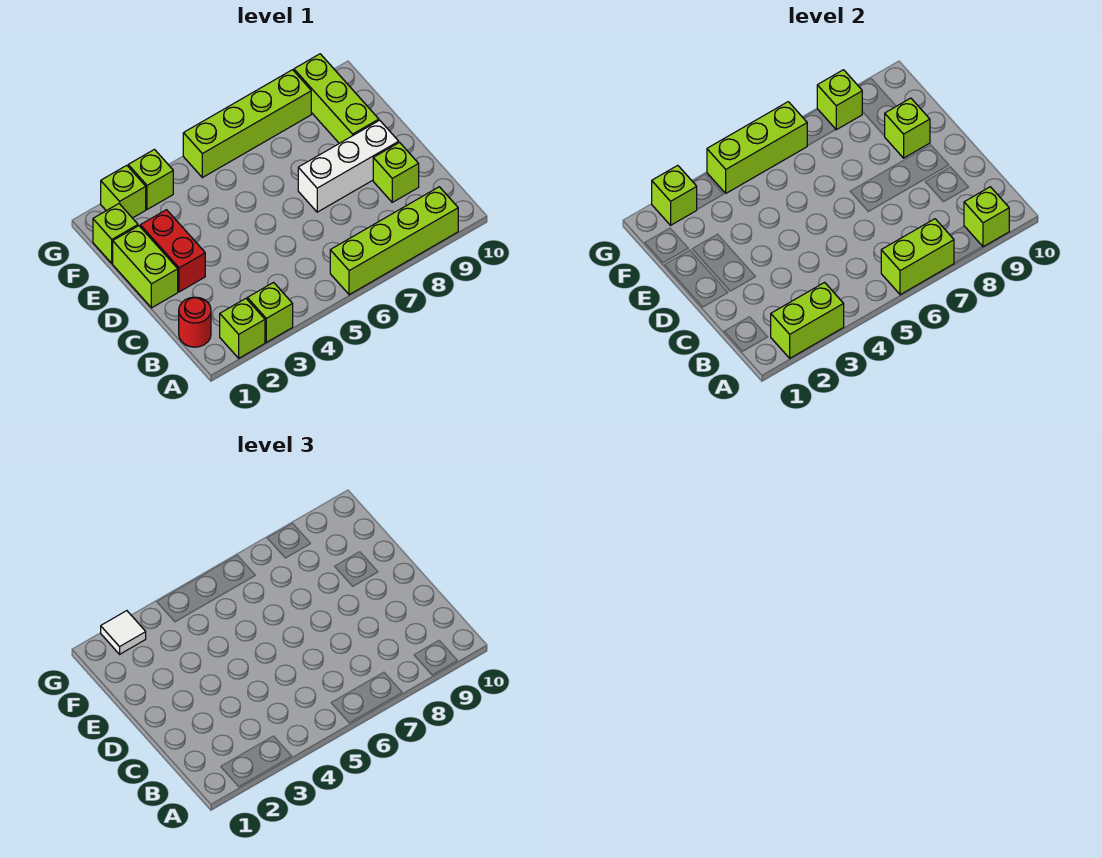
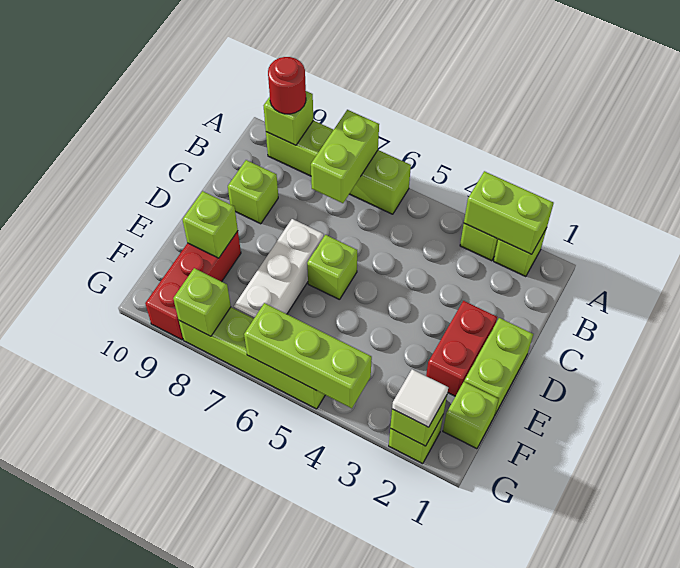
lime 1x2 brick [881,219,954,295] -> lime 1x2 brick turned to [311,110,379,203]
red 1x1 round brick [179,297,211,347] -> red 1x1 round brick moved to [268,57,306,114]
white 1x3 brick [298,120,399,212] -> white 1x3 brick turned to [234,219,324,318]
lime 1x3 brick [294,54,379,143] -> red 1x3 brick [145,231,241,340]
lime 1x1 brick [128,149,173,209] -> lime 1x1 brick moved to [307,235,357,300]

